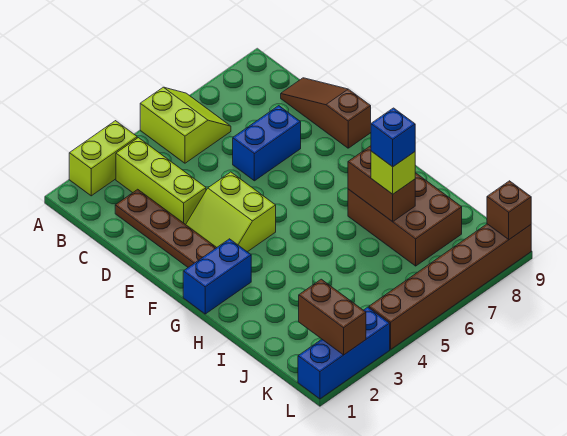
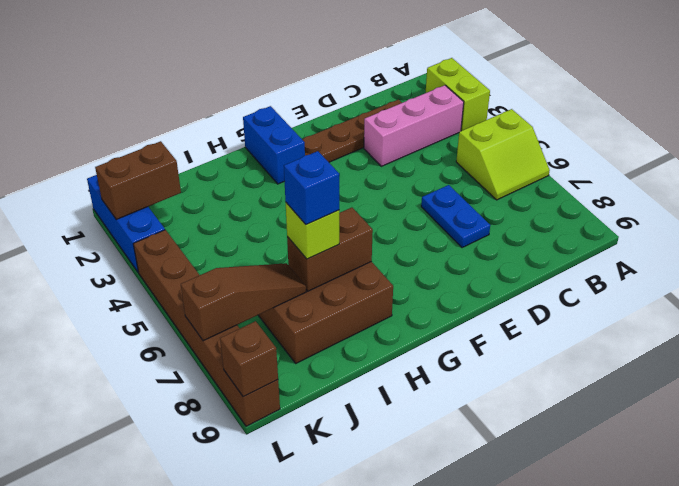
lime 1x3 brick [116,138,206,225] -> pink 1x3 brick [364,85,464,166]
brown 1x3 slope [281,78,371,148] -> brown 1x3 slope moved to [181,263,306,341]
blue 1x2 brick [233,106,301,181] -> blue 1x2 plate [421,185,490,248]
lime 2x2 slope [186,172,276,252] -> none

